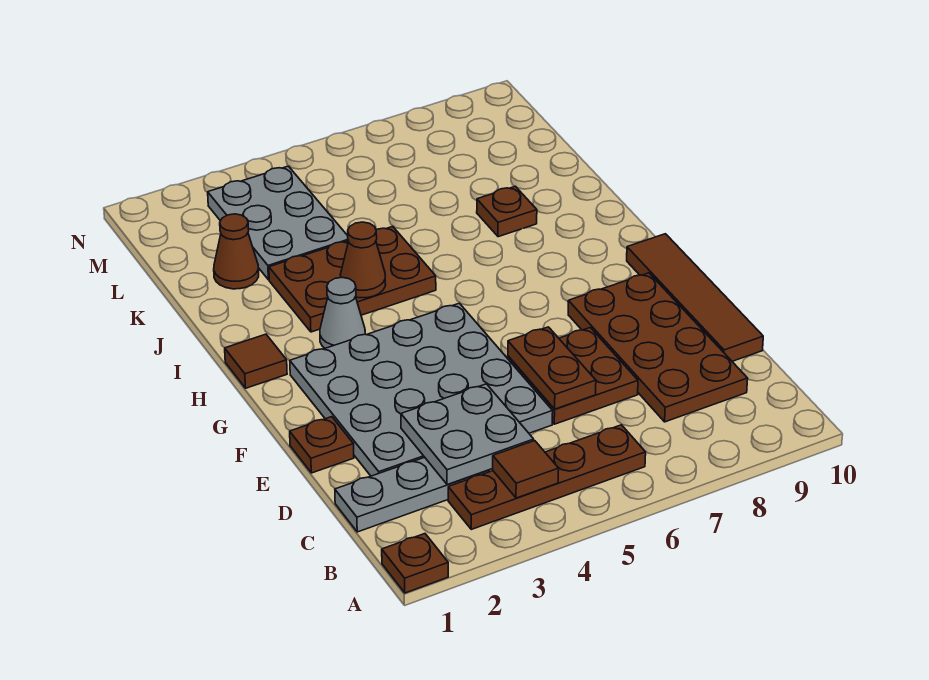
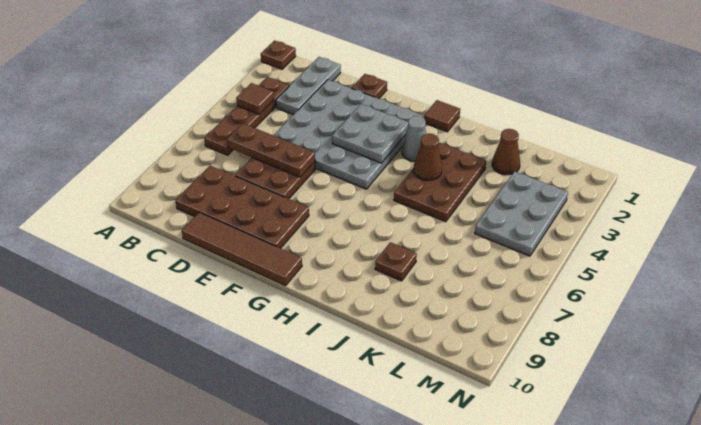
grey 2x2 plate [401,384,534,485] -> grey 2x2 plate moved to [332,104,408,163]
brown 1x2 plate [508,327,596,409] -> brown 1x3 plate [227,123,315,177]
grey 2x3 plate [208,166,348,280] -> grey 2x3 plate turned to [475,171,568,256]

